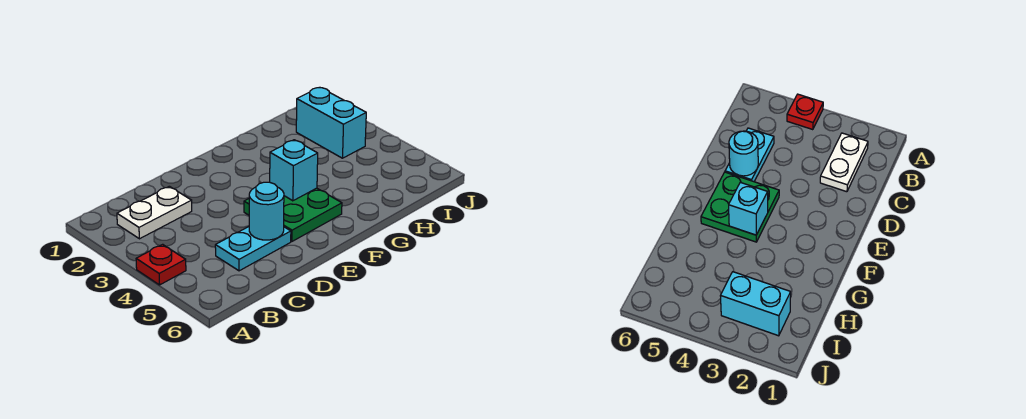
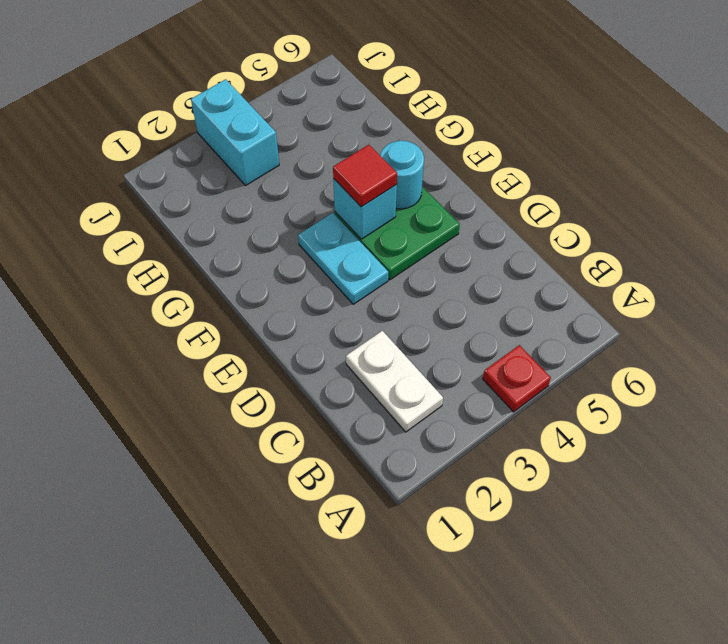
cyan 1x2 plate [215,227,291,271] -> cyan 1x2 plate moved to [298,213,388,304]
cyan 1x1 round brick [249,182,284,240] -> cyan 1x1 round brick moved to [380,141,424,209]
none -> red 1x1 tile [333,145,397,207]
cyan 1x2 brick [296,87,366,158] -> cyan 1x2 brick turned to [191,79,279,185]

